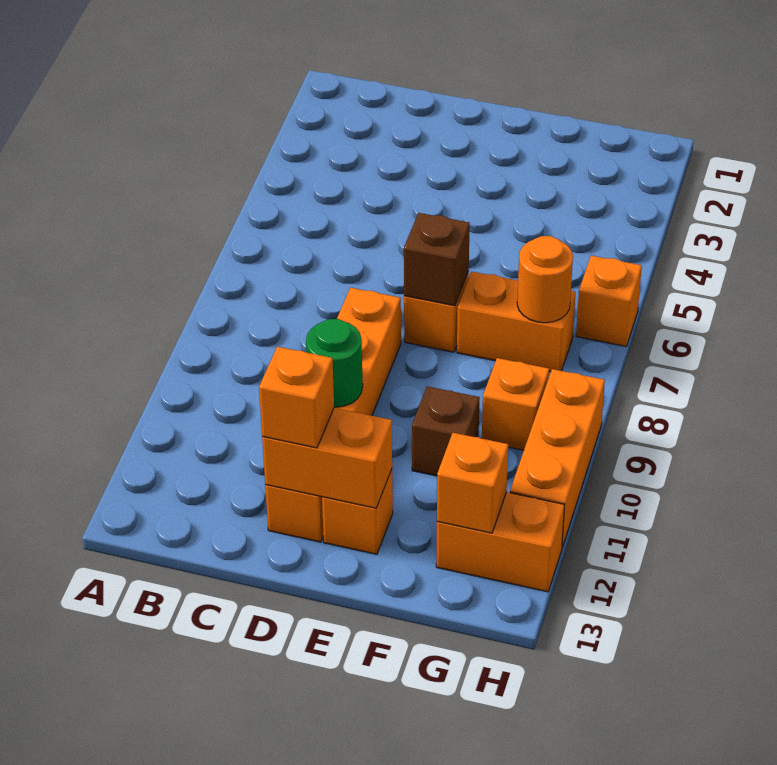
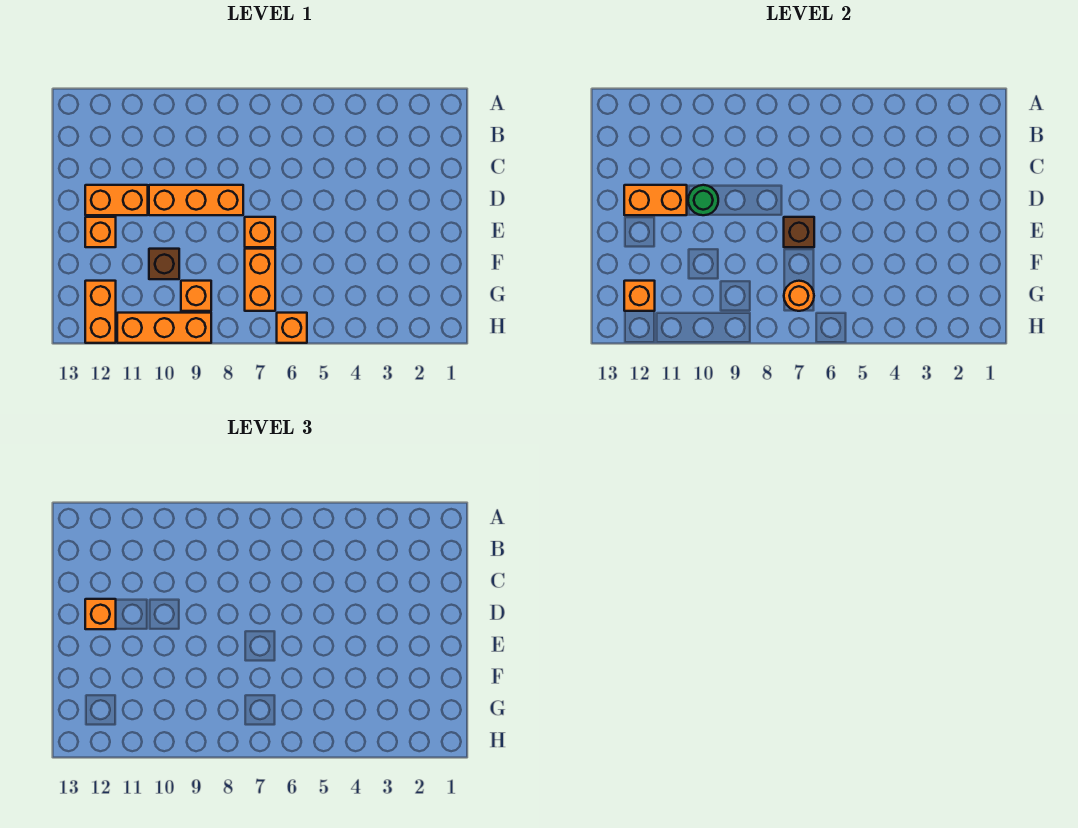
orange 1x2 brick [262,408,392,508] -> orange 1x2 brick turned to [624,185,687,215]

